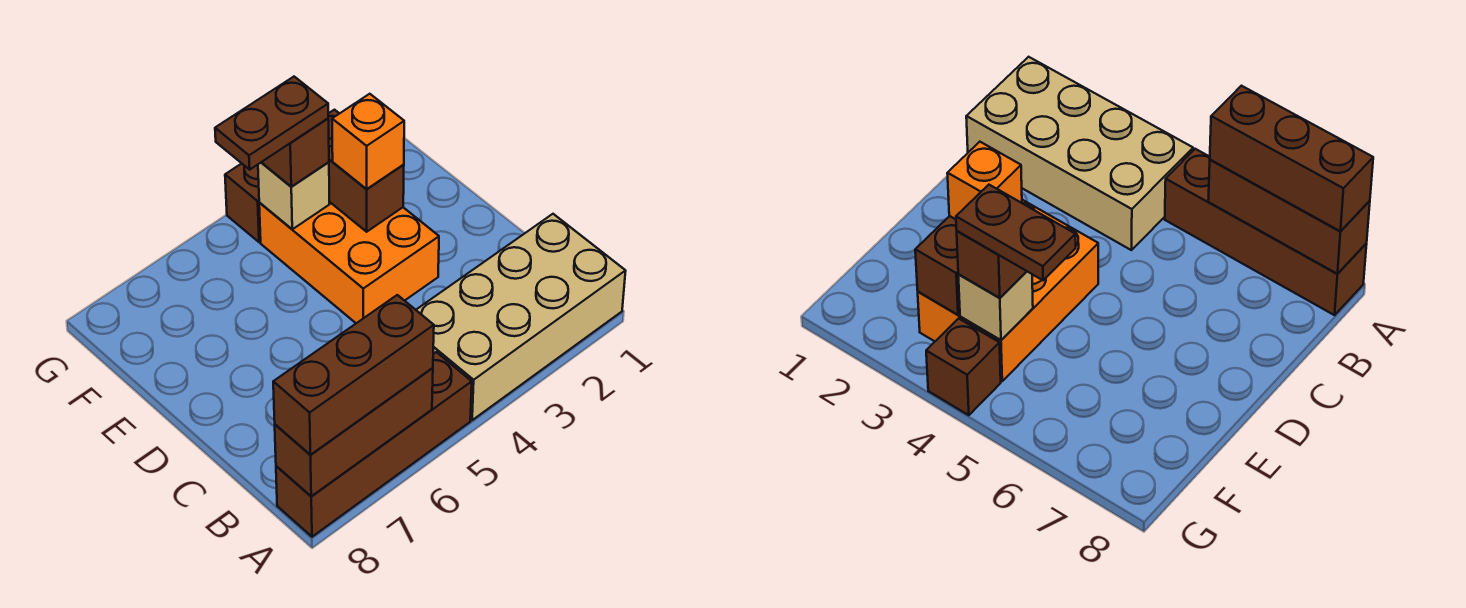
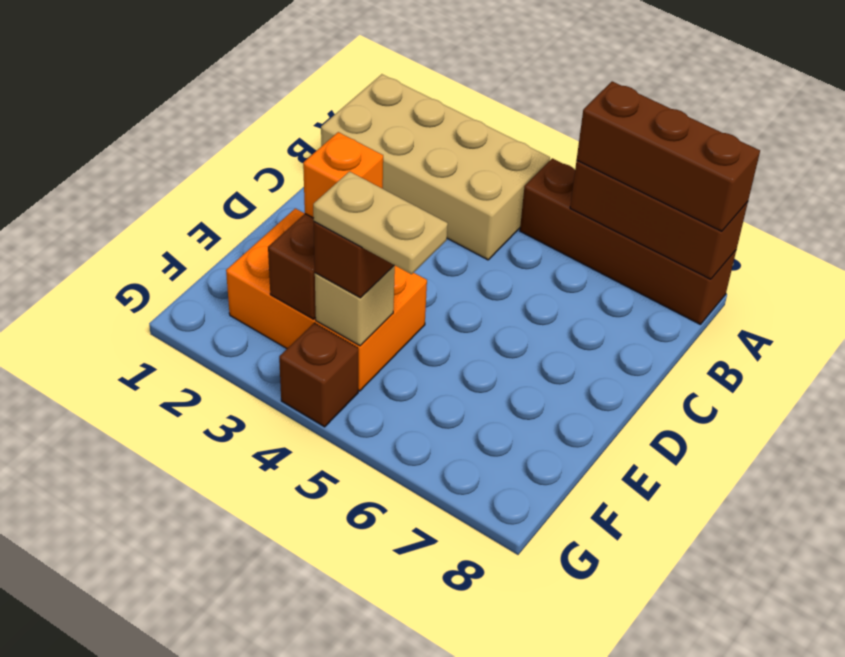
orange 2x3 brick [259,202,439,323] -> orange 2x3 brick turned to [226,208,427,391]
brown 1x2 plate [215,77,328,170] -> tan 1x2 plate [313,172,448,274]

